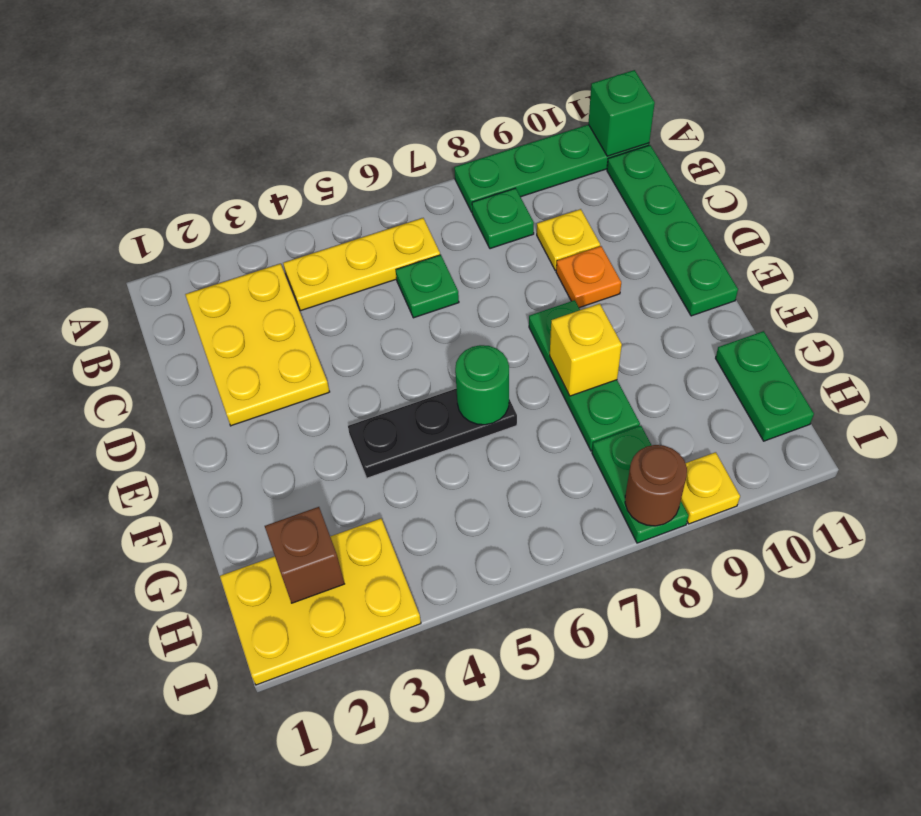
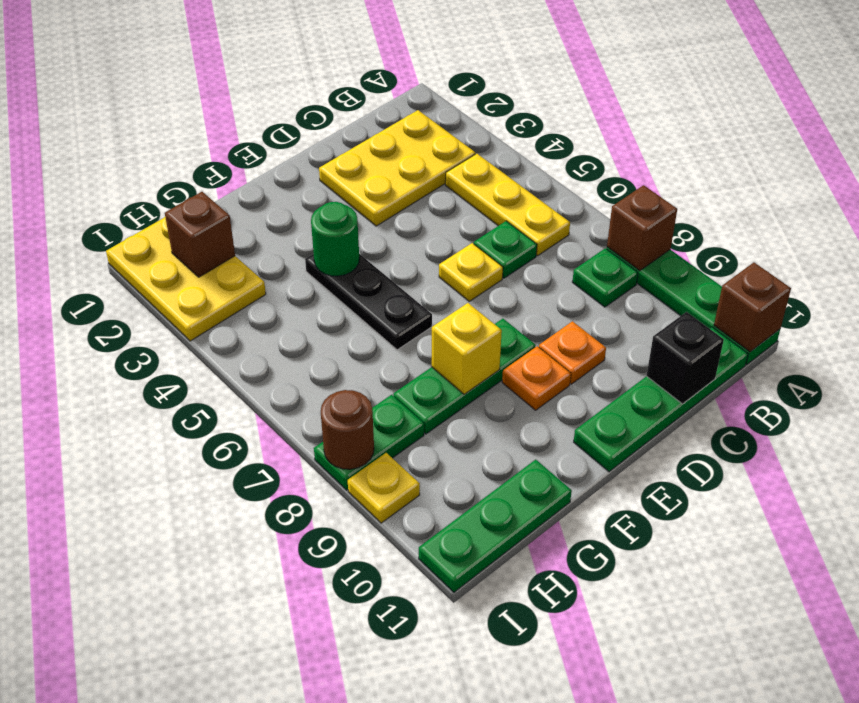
none -> brown 1x1 brick [607,185,677,271]
green 1x1 brick [588,70,655,156] -> brown 1x1 brick [714,263,791,352]
yellow 1x1 plate [537,209,600,270] -> yellow 1x1 plate moved to [439,243,503,301]
none -> black 1x1 brick [646,312,724,404]
none -> orange 1x1 plate [502,346,571,410]
green 1x1 round brick [455,345,509,425] -> green 1x1 round brick moved to [311,202,359,276]
green 1x2 plate [716,331,814,441] -> green 1x3 plate [419,460,572,592]

